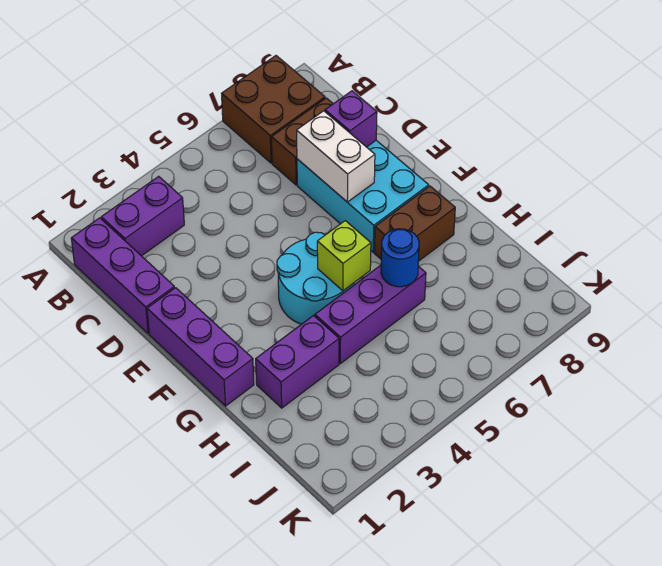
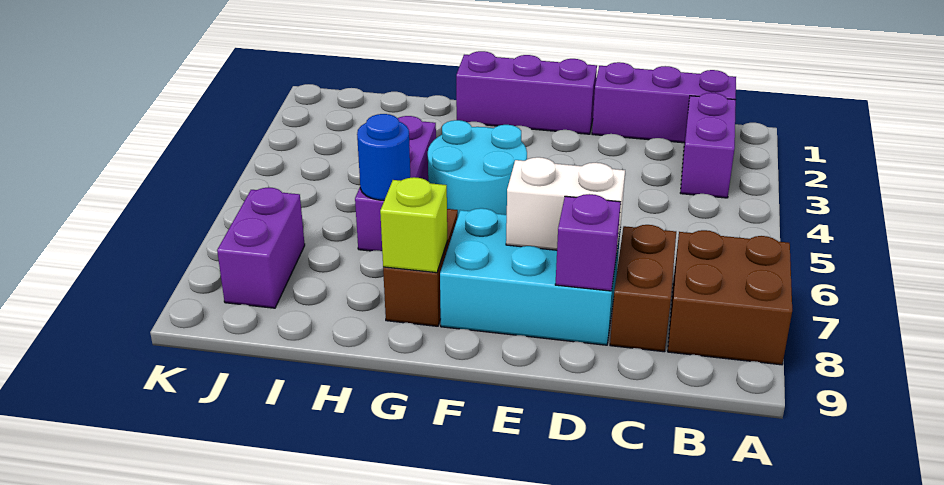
lime 1x1 brick [317,221,371,291] -> lime 1x1 brick moved to [380,177,447,273]
purple 1x2 brick [256,316,339,408] -> purple 1x2 brick moved to [217,187,305,308]

